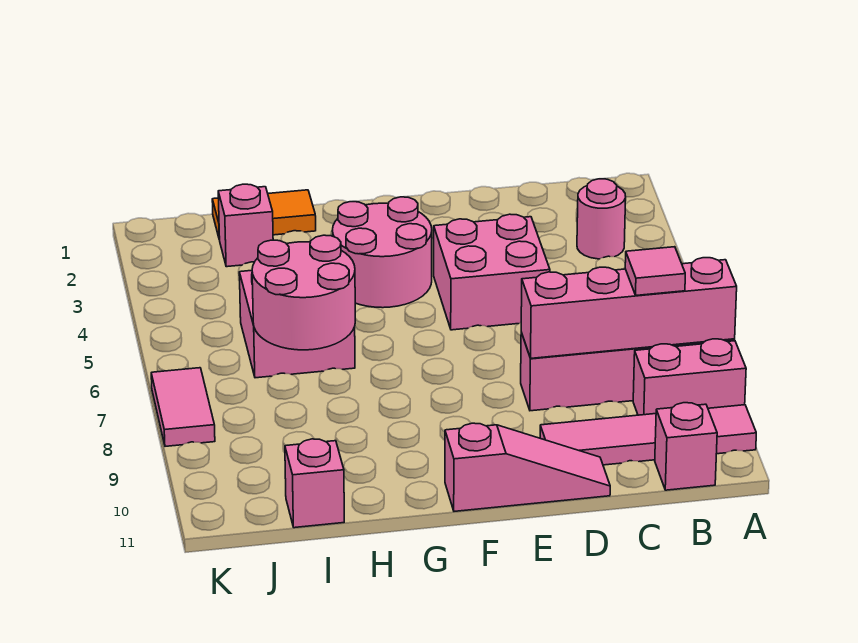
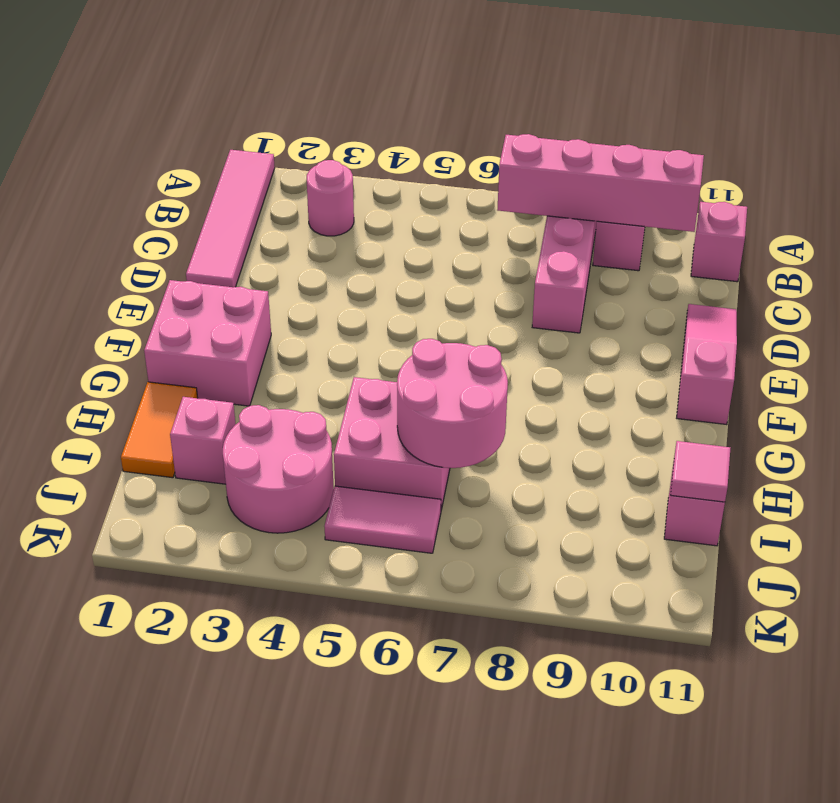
pink 1x4 brick [521,258,737,358] -> pink 1x4 brick turned to [497,134,704,232]
pink 1x4 tile [540,405,756,465] -> pink 1x4 tile moved to [186,150,275,287]
pink 1x1 tile [625,247,685,295] -> pink 1x1 tile moved to [671,441,730,502]
pink 2x2 brick [434,214,550,330] -> pink 2x2 brick moved to [144,280,271,406]
pink 2x2 round brick [332,197,432,308] -> pink 2x2 round brick moved to [223,405,334,533]
pink 1x2 tile [151,368,215,446] -> pink 1x2 tile moved to [324,486,441,553]

